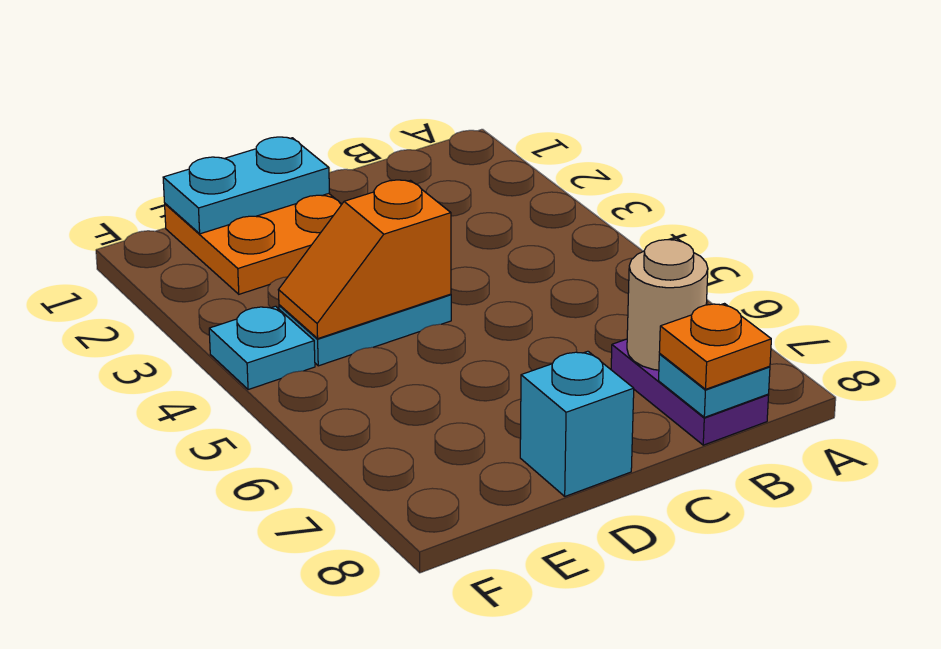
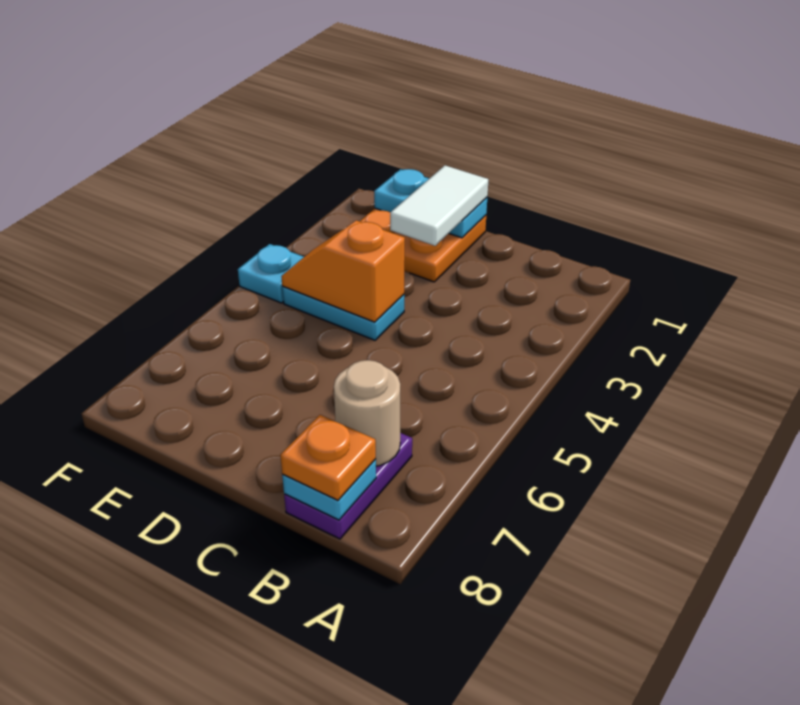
none -> white 1x2 tile [390,165,489,246]
cyan 1x1 brick [520,351,634,496] -> none

